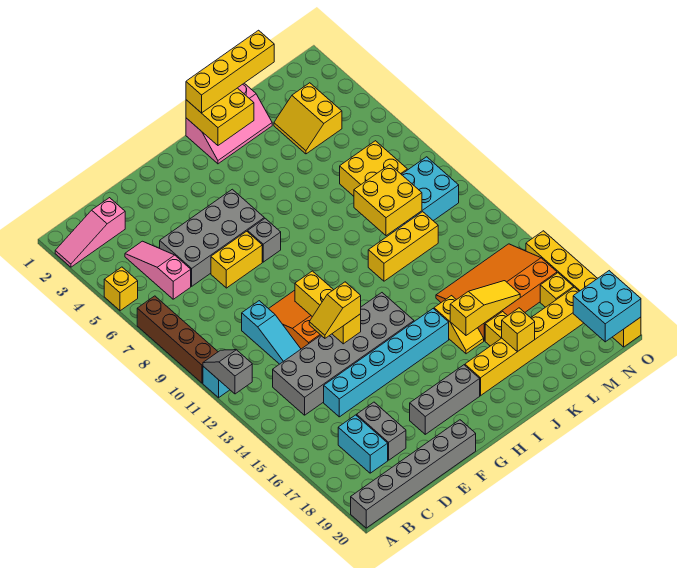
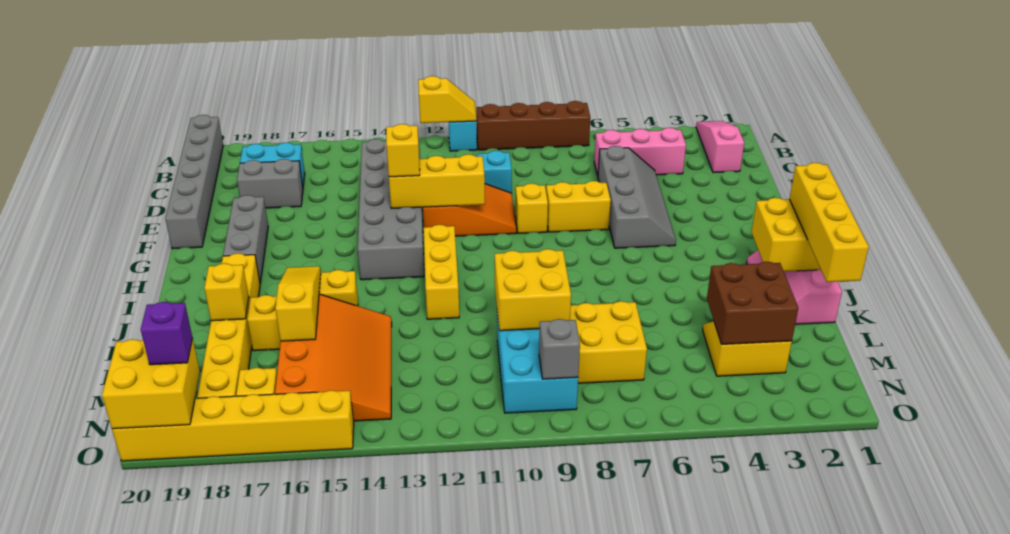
yellow 1x1 brick [104,267,138,311] -> yellow 1x1 brick moved to [515,183,548,233]
grey 1x2 slope [203,350,252,394] -> yellow 1x2 slope [418,76,476,123]
pink 1x3 slope [125,241,191,299] -> pink 1x3 brick [594,128,686,176]
grey 2x4 brick [160,189,264,286] -> grey 2x4 slope [598,146,676,248]
cyan 1x6 brick [324,309,449,417] -> none
yellow 1x2 brick [211,231,262,288] -> yellow 1x2 brick turned to [546,181,611,232]
grey 1x1 brick [248,219,281,262] -> grey 1x1 brick moved to [539,319,580,379]
yellow 1x3 brick [368,212,438,281] -> yellow 1x3 brick moved to [424,225,459,319]
yellow 1x3 slope [450,281,520,335] -> yellow 1x3 slope turned to [275,266,321,341]
none -> brown 2x2 brick [707,262,798,344]
cyan 2x2 brick [573,271,641,342] -> yellow 2x2 brick [102,338,200,429]
none -> purple 1x1 brick [141,302,193,365]

